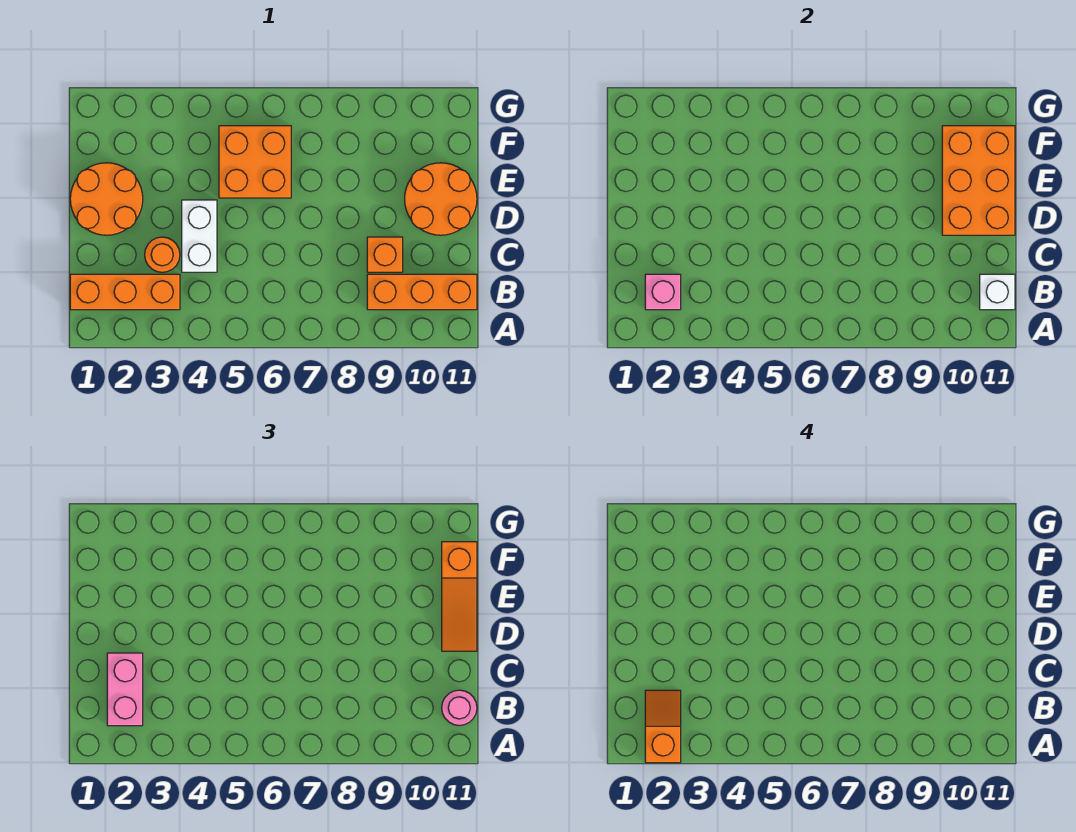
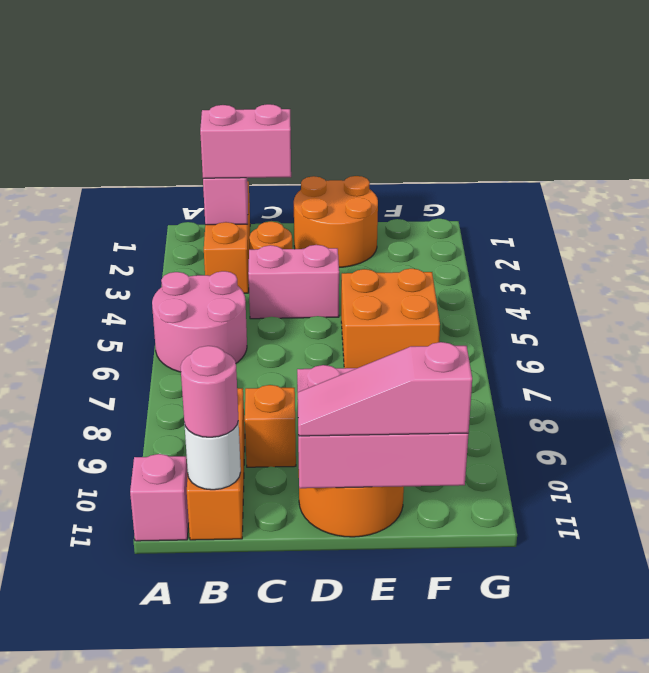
orange 1x2 slope [645,690,681,763] -> none
none -> pink 2x2 round brick [152,271,247,372]
none -> pink 1x1 brick [130,454,189,541]
white 1x1 brick [980,274,1015,310] -> white 1x1 round brick [184,421,241,490]
white 1x2 brick [182,200,217,272] -> pink 1x2 brick [248,245,339,319]
orange 2x3 brick [942,126,1015,235] -> pink 2x3 brick [297,365,468,488]
orange 1x3 slope [442,542,477,651] -> pink 1x3 slope [298,342,472,436]

